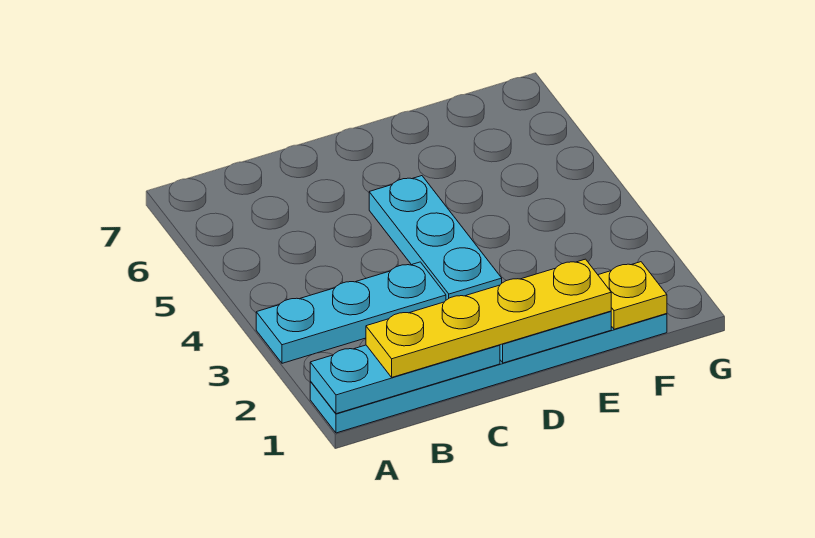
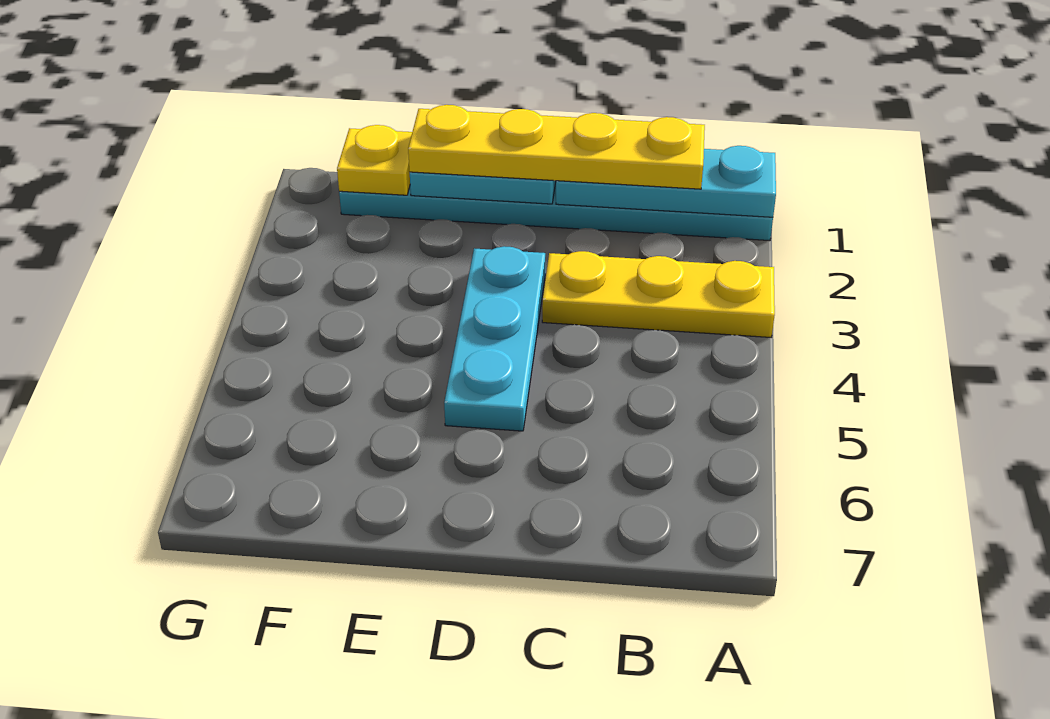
cyan 1x3 plate [256,262,446,363] -> yellow 1x3 plate [542,251,775,337]

